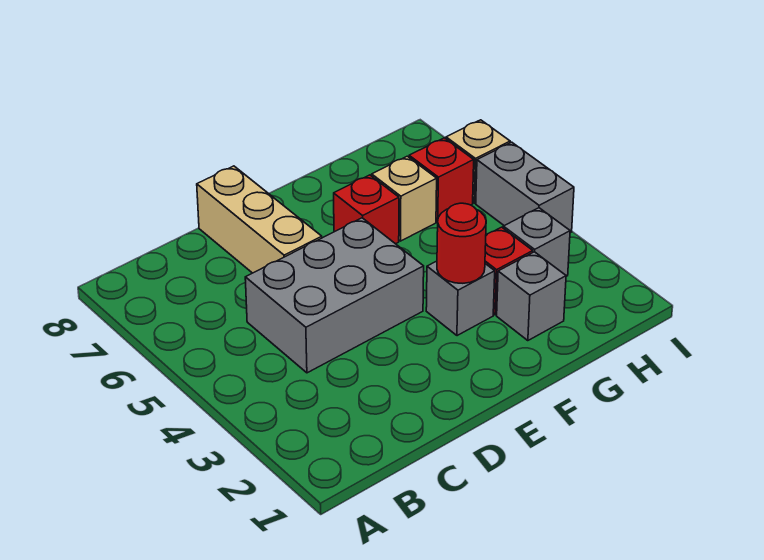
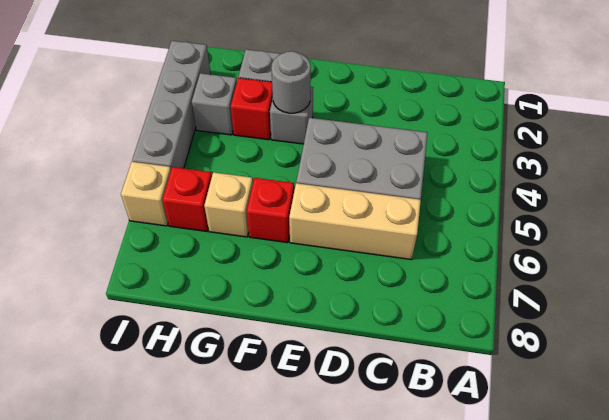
tan 1x3 brick [197,166,322,273] -> tan 1x3 brick turned to [289,183,421,260]
red 1x1 round brick [437,203,486,283] -> grey 1x1 round brick [271,51,311,113]
grey 1x2 brick [476,142,574,233] -> grey 1x4 brick [132,41,211,169]

